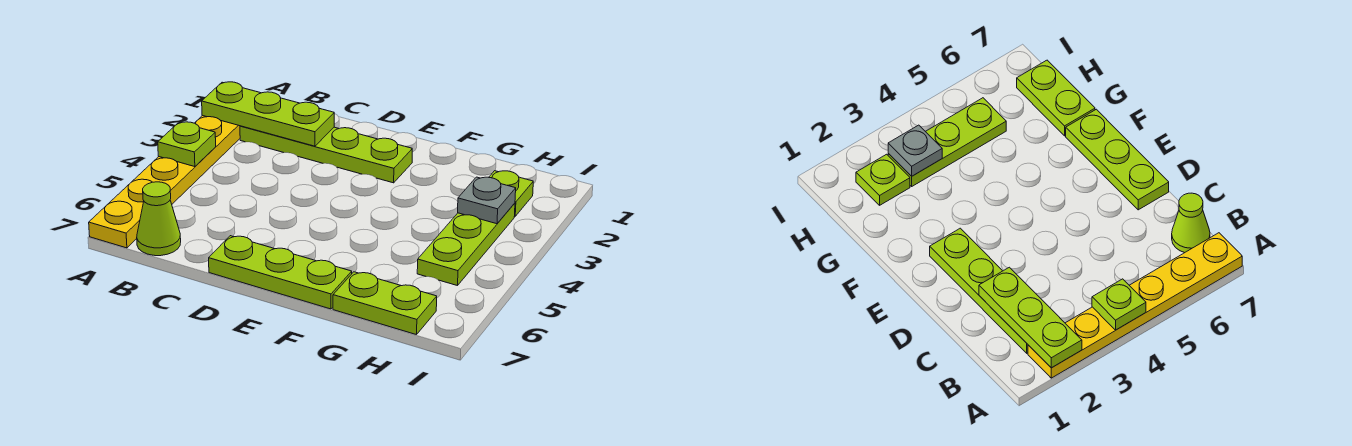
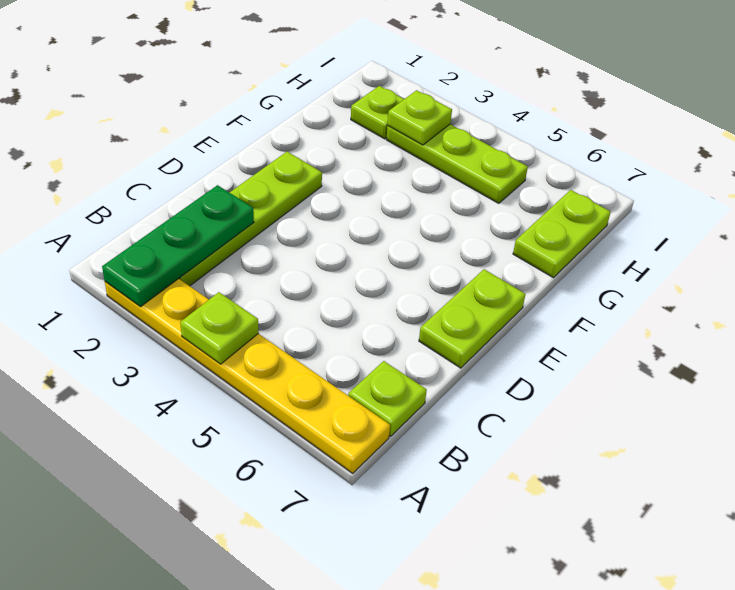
lime 1x3 plate [202,82,334,146] -> green 1x3 plate [102,185,254,307]
lime 1x1 cone [137,182,181,256] -> lime 1x1 plate [348,361,427,436]
lime 1x3 plate [209,236,352,309] -> lime 1x2 plate [419,269,525,368]
grey 1x1 plate [458,177,516,224] -> lime 1x1 plate [388,90,452,145]

